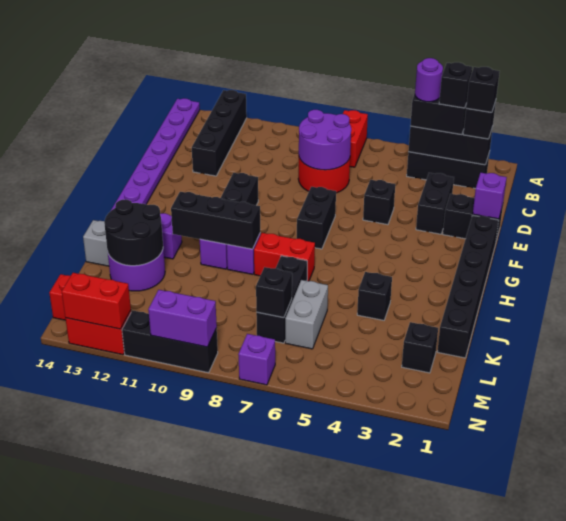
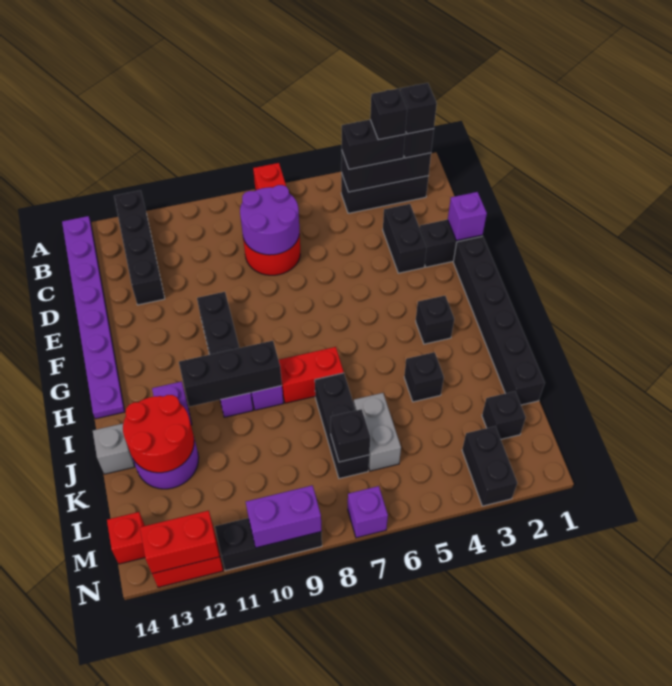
purple 1x1 round brick [415,58,443,102] -> none
black 1x1 brick [363,180,395,225] -> black 1x1 brick moved to [416,296,454,344]
black 1x2 brick [297,187,336,249] -> black 1x2 brick moved to [462,426,517,506]
black 2x2 round brick [104,200,163,266] -> red 2x2 round brick [123,395,194,473]

